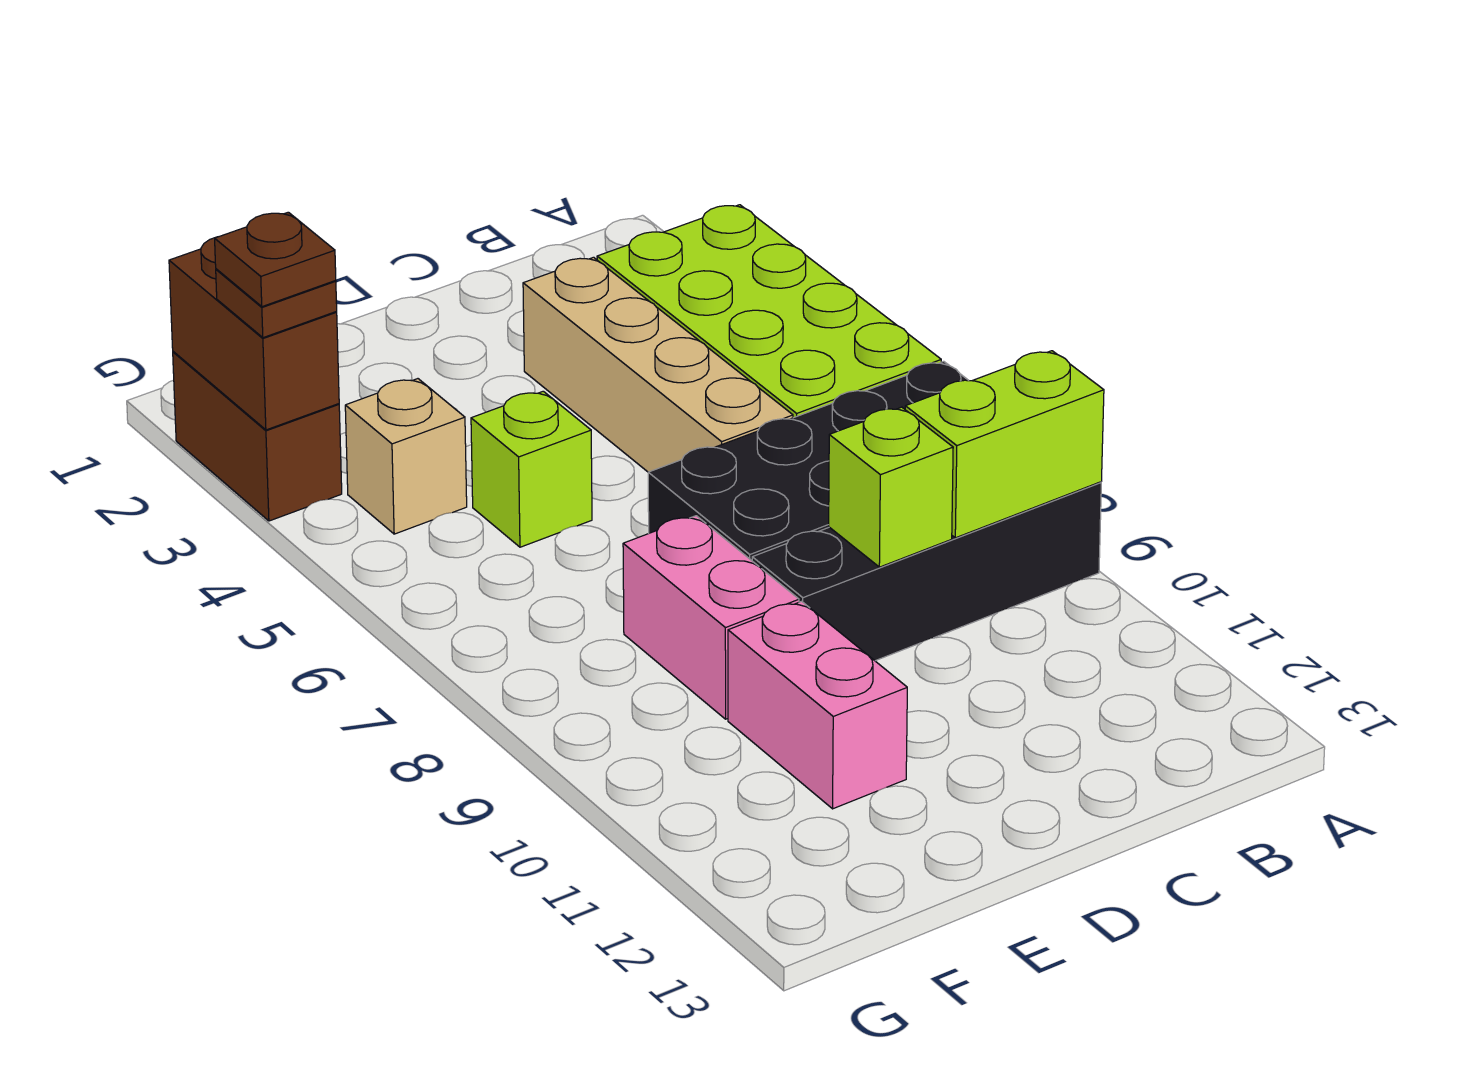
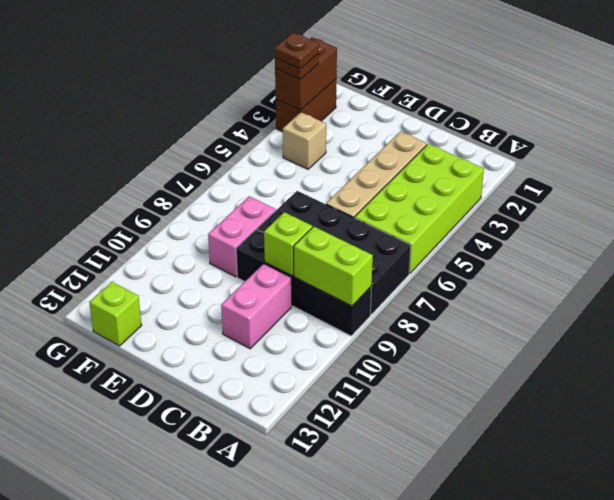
lime 1x1 brick [471,391,592,547] -> lime 1x1 brick moved to [89,282,142,346]
pink 1x2 brick [728,601,907,809] -> pink 1x2 brick moved to [221,264,292,349]

